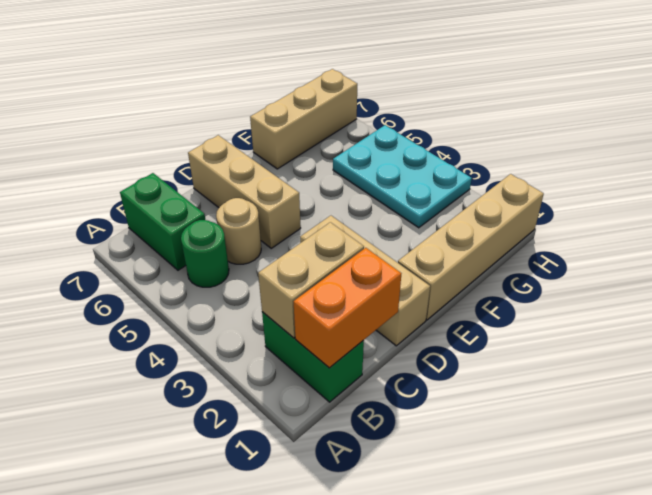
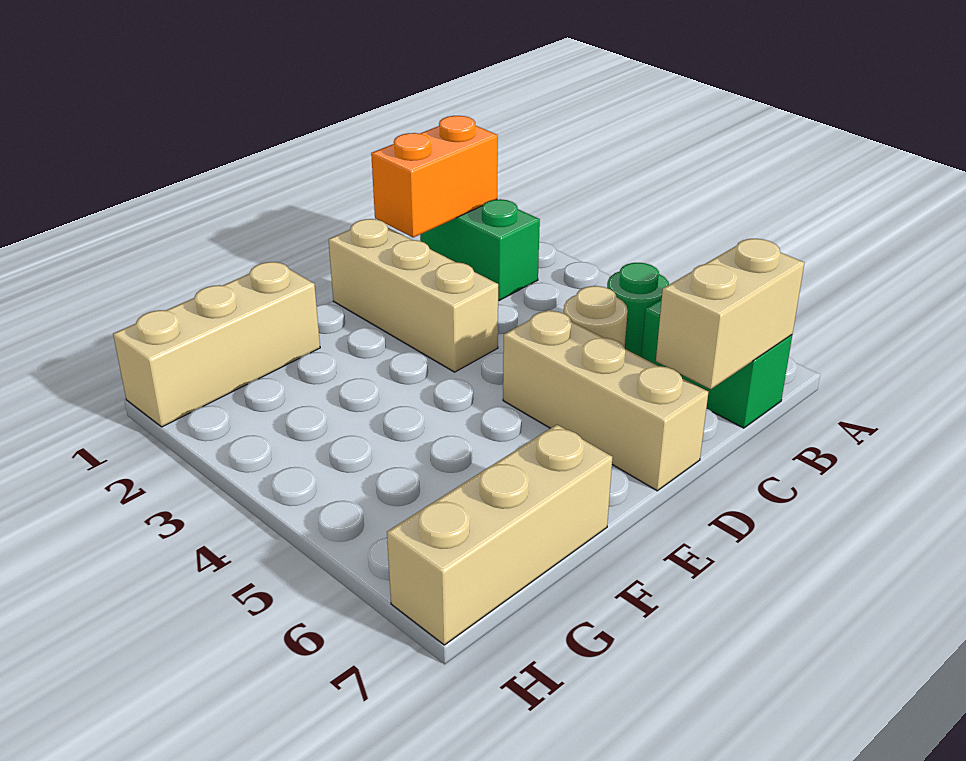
tan 1x2 brick [258,222,364,338] -> tan 1x2 brick moved to [656,239,804,389]
tan 1x4 brick [398,174,544,320] -> tan 1x3 brick [113,262,320,427]
cyan 2x3 plate [333,125,472,228] -> none

